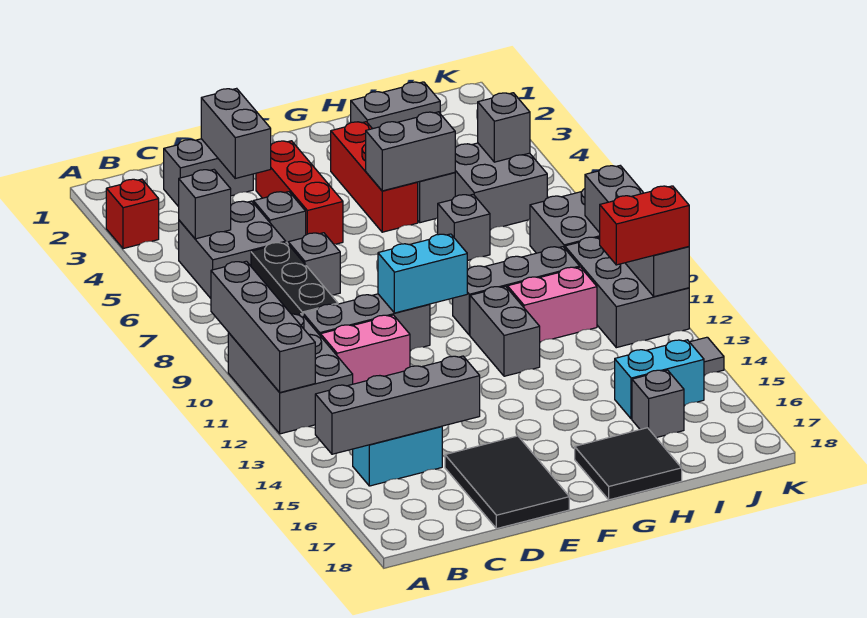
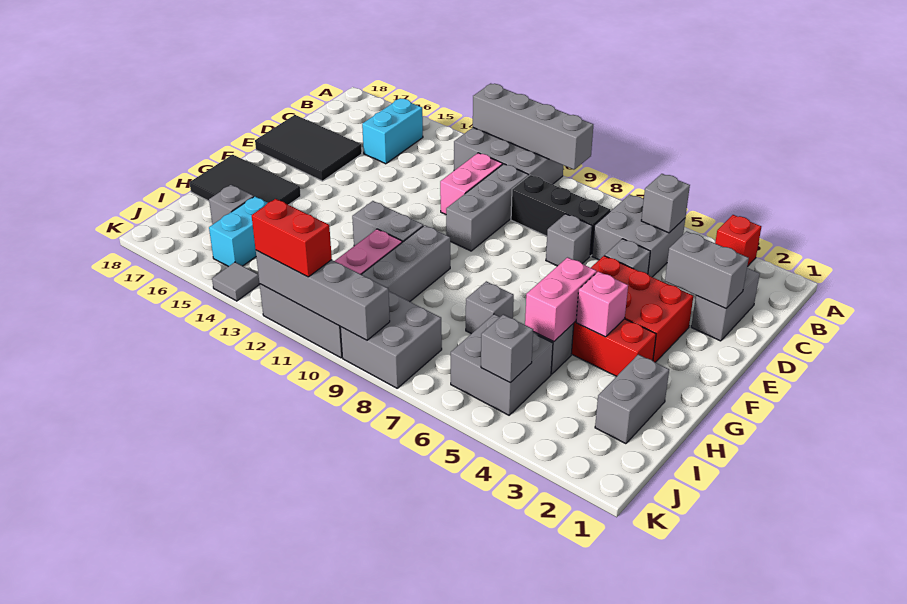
grey 1x4 brick [315,356,480,454] -> none
red 1x3 brick [256,141,343,244] -> red 2x3 brick [591,256,693,362]
cyan 1x2 brick [378,234,467,313] -> none
none -> pink 1x1 brick [576,271,628,337]
grey 1x2 brick [366,112,455,191] -> pink 1x2 brick [525,258,597,342]
black 2x2 tile [575,428,682,500] -> black 2x3 tile [189,155,301,205]
red 1x2 brick [600,186,689,265] -> red 1x2 brick turned to [252,199,332,277]

